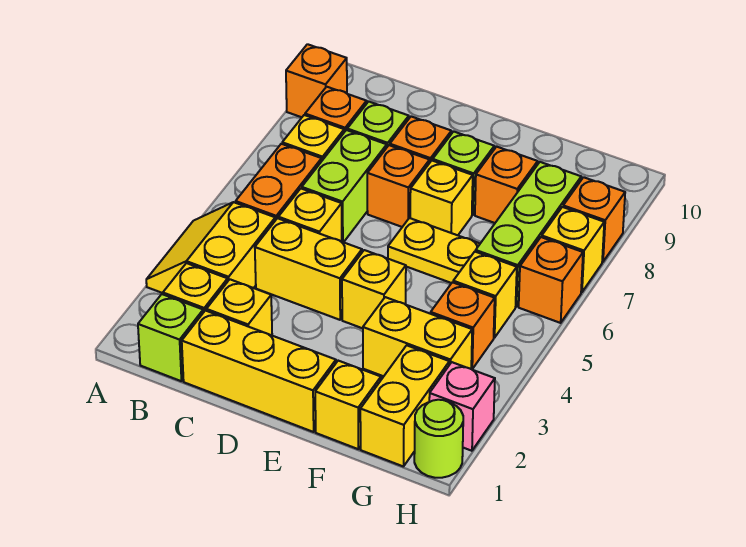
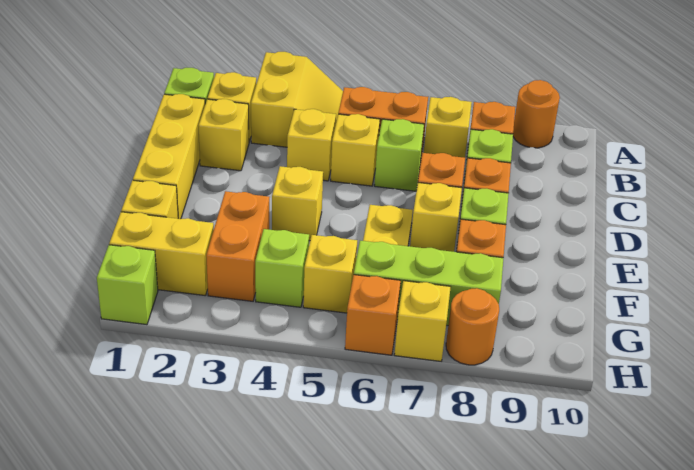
yellow 2x2 slope [146,202,275,293] -> yellow 2x2 slope turned to [251,52,343,147]
orange 1x1 brick [286,44,347,117] -> orange 1x1 round brick [513,80,560,148]
yellow 1x2 brick [255,218,362,320] -> yellow 1x1 brick [287,109,336,181]
lime 1x2 brick [302,130,387,242] -> lime 1x1 brick [374,119,424,191]
yellow 1x2 brick [363,297,472,376] -> orange 1x2 brick [206,191,269,301]
orange 1x1 brick [431,282,495,369] -> lime 1x1 brick [255,229,309,307]
lime 1x1 round brick [414,400,463,478] -> lime 1x1 brick [97,245,158,325]
pink 1x1 brick [429,362,495,451] -> none
orange 1x1 brick [563,177,625,262] -> orange 1x1 round brick [446,288,499,365]

